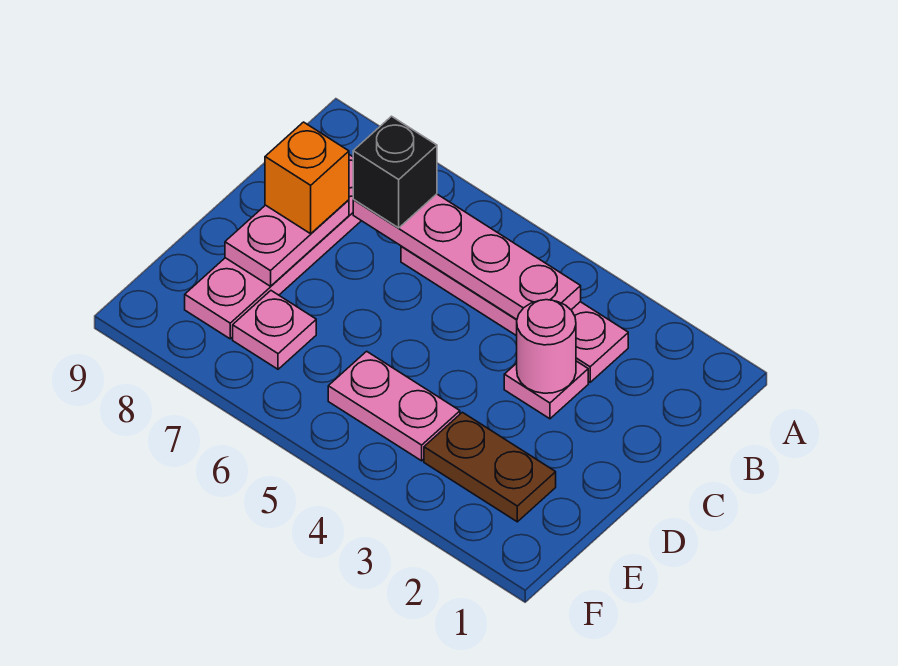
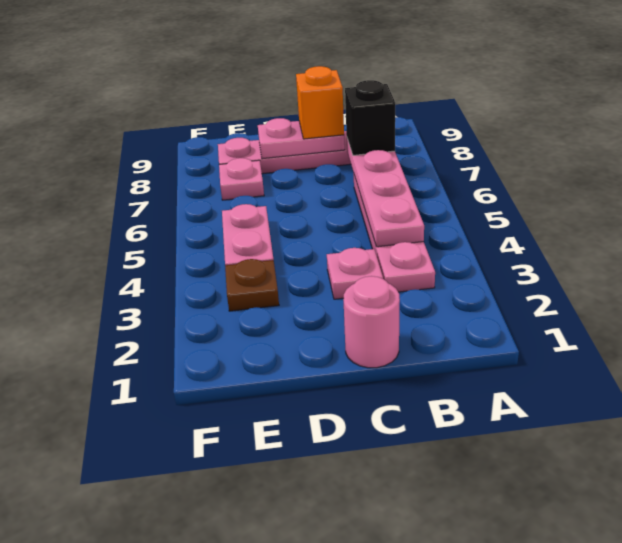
pink 1x1 round brick [517,300,576,393] -> pink 1x1 round brick moved to [343,276,400,368]
brown 1x2 plate [424,412,556,522] -> brown 1x1 plate [225,259,279,311]

